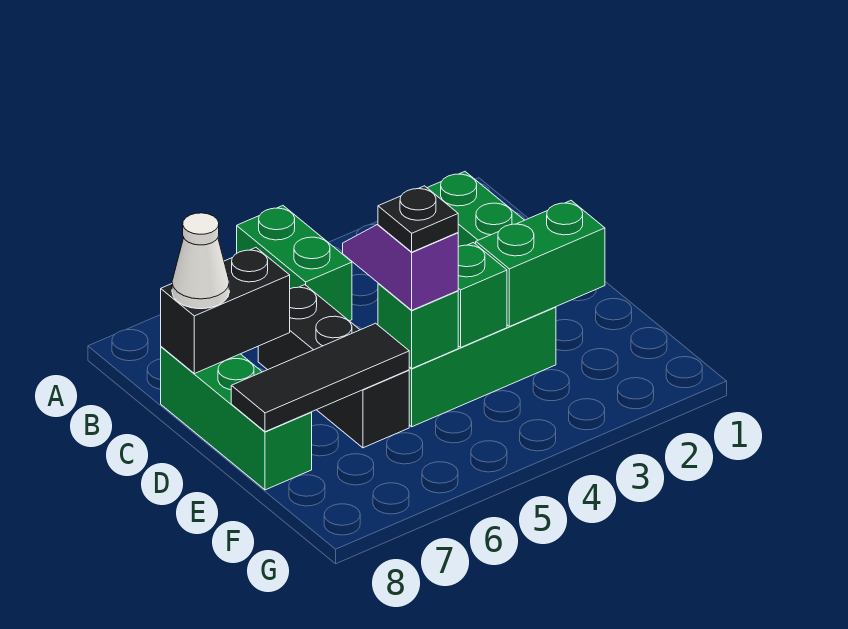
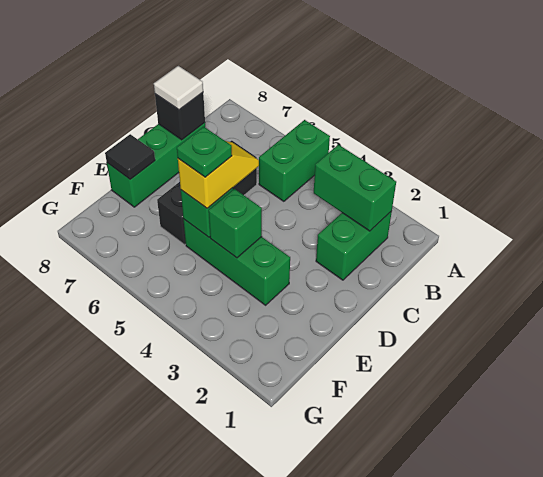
black 1x2 brick [161,248,290,374] -> black 1x1 brick [155,93,205,140]
white 1x1 cone [172,213,229,309] -> white 1x1 tile [154,66,203,110]
purple 1x2 slope [343,225,458,310] -> yellow 1x2 slope [178,141,259,208]
green 1x2 brick [476,201,605,327] -> green 1x2 brick moved to [314,145,396,231]
black 1x1 plate [378,186,458,252] -> green 1x1 plate [177,127,232,177]
black 1x3 tile [231,323,409,432] -> black 1x1 tile [105,134,155,179]

